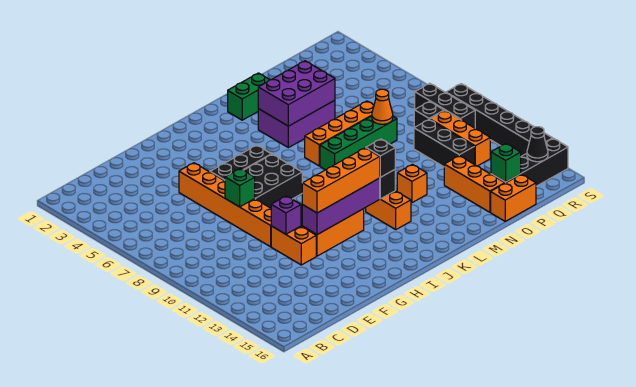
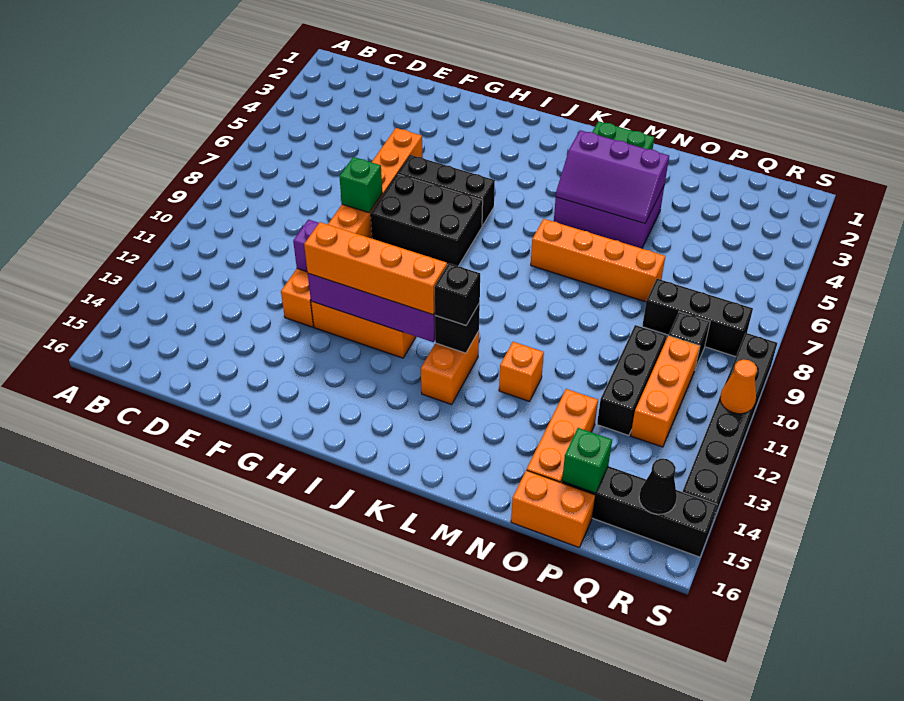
purple 2x3 brick [258,61,335,126] -> purple 2x3 slope [556,130,669,223]
green 1x4 brick [320,116,397,170] -> none
orange 1x1 cone [372,89,393,124] -> orange 1x1 cone moved to [720,359,757,414]
black 1x3 brick [415,83,475,128] -> black 1x3 brick turned to [642,279,753,357]

